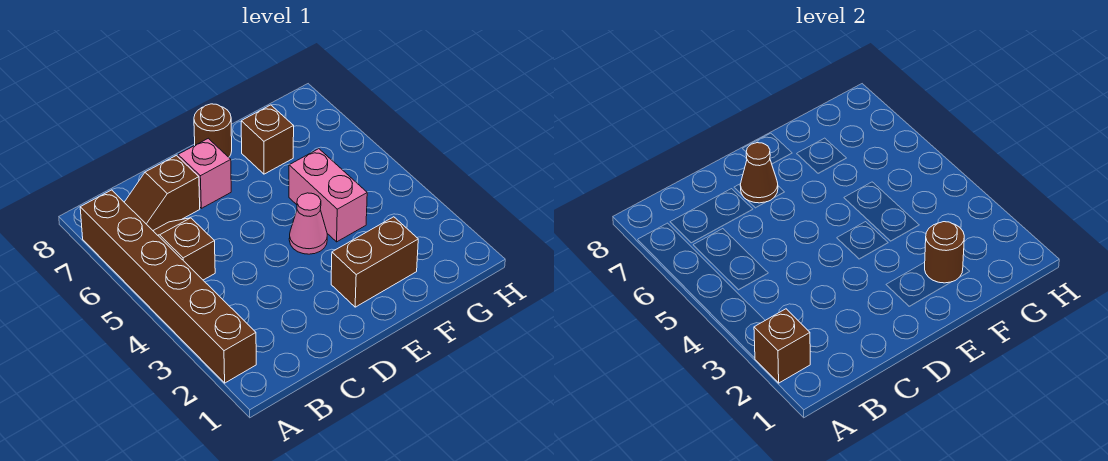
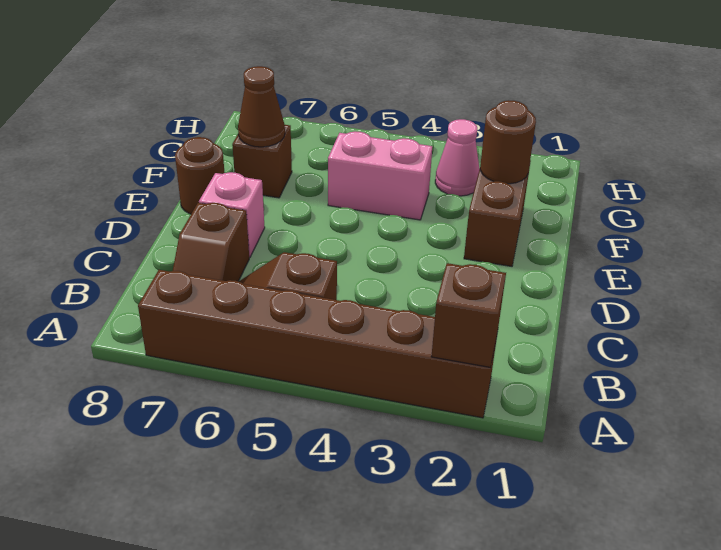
brown 1x1 cone [740,143,778,203] -> brown 1x1 cone moved to [238,66,285,147]
pink 1x1 cone [289,193,327,254] -> pink 1x1 cone moved to [435,119,480,196]

